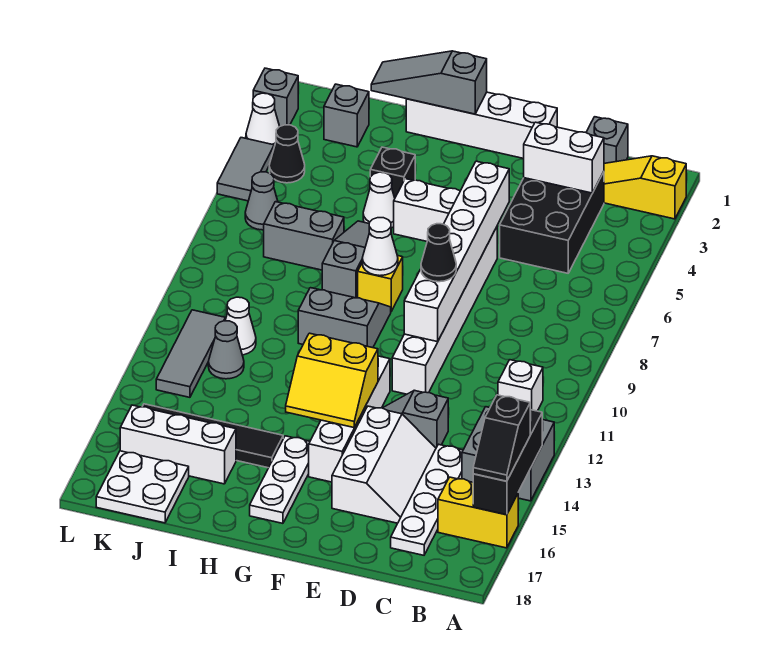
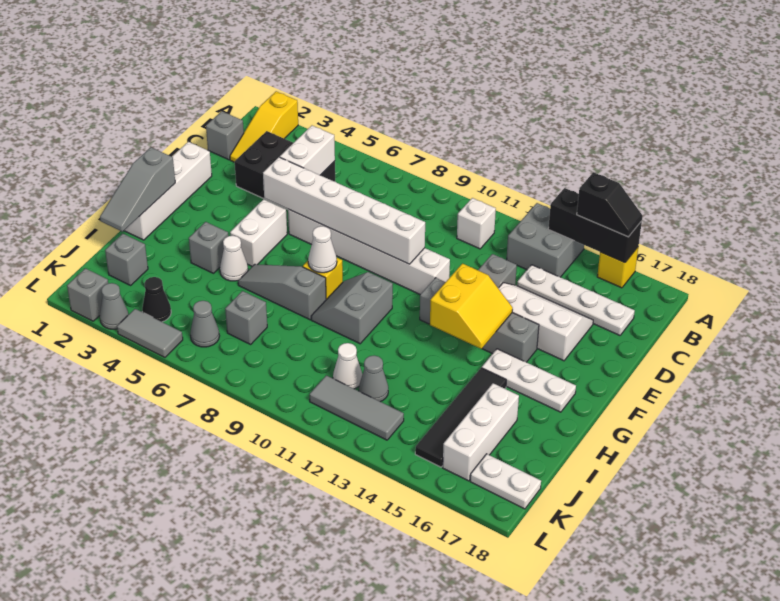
yellow 1x2 brick [438,477,518,548] -> yellow 1x1 brick [597,248,638,288]
white 1x2 brick [524,122,604,193] -> white 1x2 brick moved to [280,126,335,175]
black 1x1 cone [421,224,456,282] -> none
white 1x4 brick [309,356,390,482] -> grey 1x4 brick [420,278,539,362]
black 1x1 brick [370,147,415,198] -> grey 1x1 brick [189,222,228,273]
grey 1x2 brick [264,202,344,270] -> grey 1x1 brick [225,291,267,344]
white 2x2 plate [96,451,189,523] -> white 1x2 plate [470,454,541,509]
white 1x1 cone [246,93,280,146] -> grey 1x1 cone [100,283,128,329]

